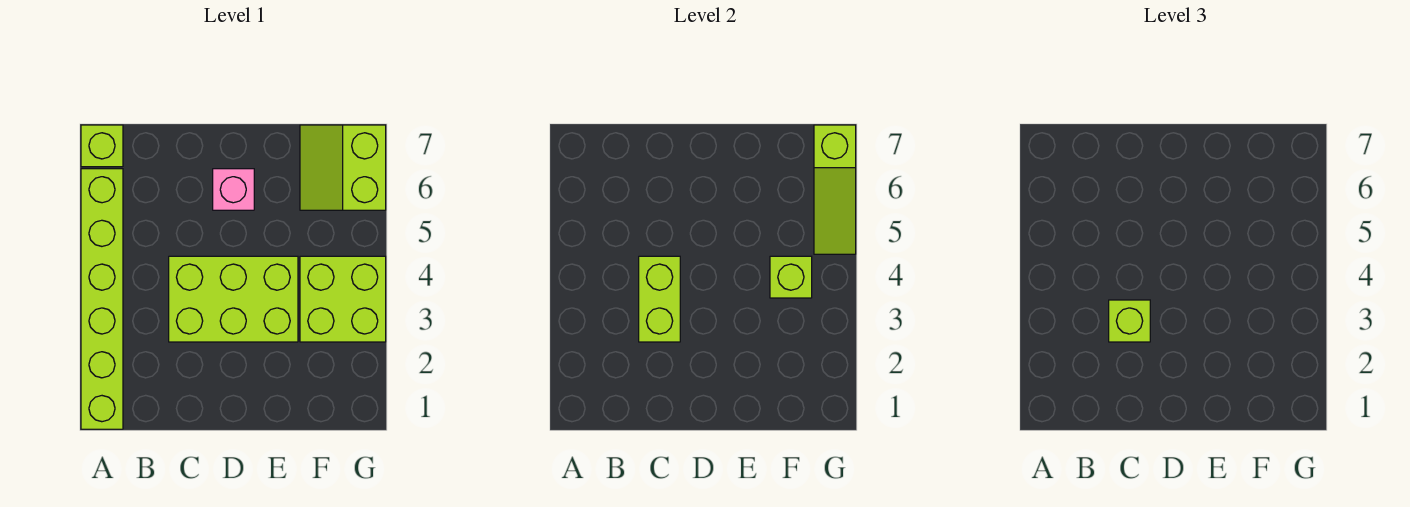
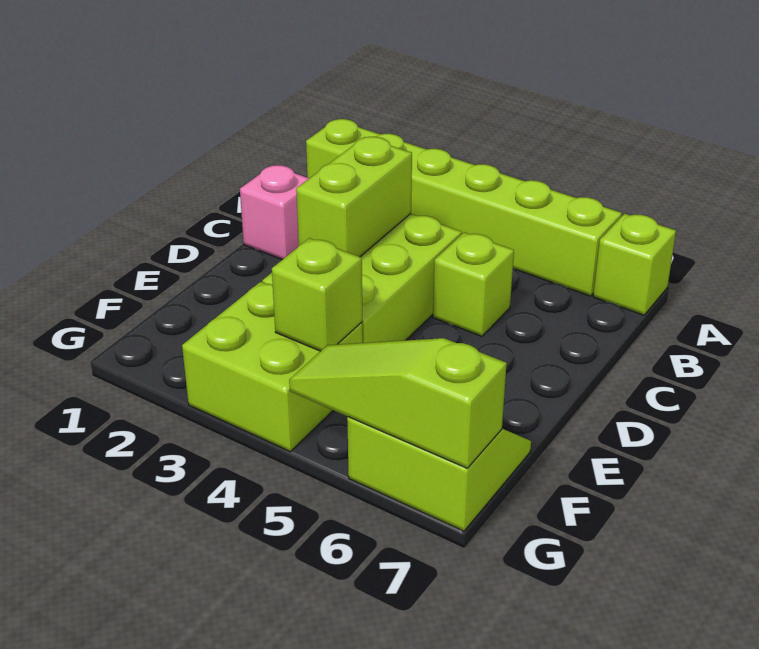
lime 1x2 brick [639,256,680,342] -> lime 1x2 brick turned to [296,137,412,257]
lime 1x1 brick [1109,300,1150,342] -> lime 1x1 brick moved to [433,232,514,336]
pink 1x1 brick [213,169,254,210] -> pink 1x1 brick moved to [240,165,309,260]

